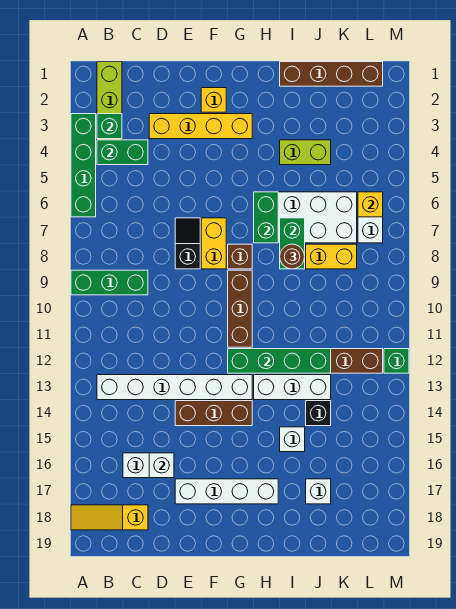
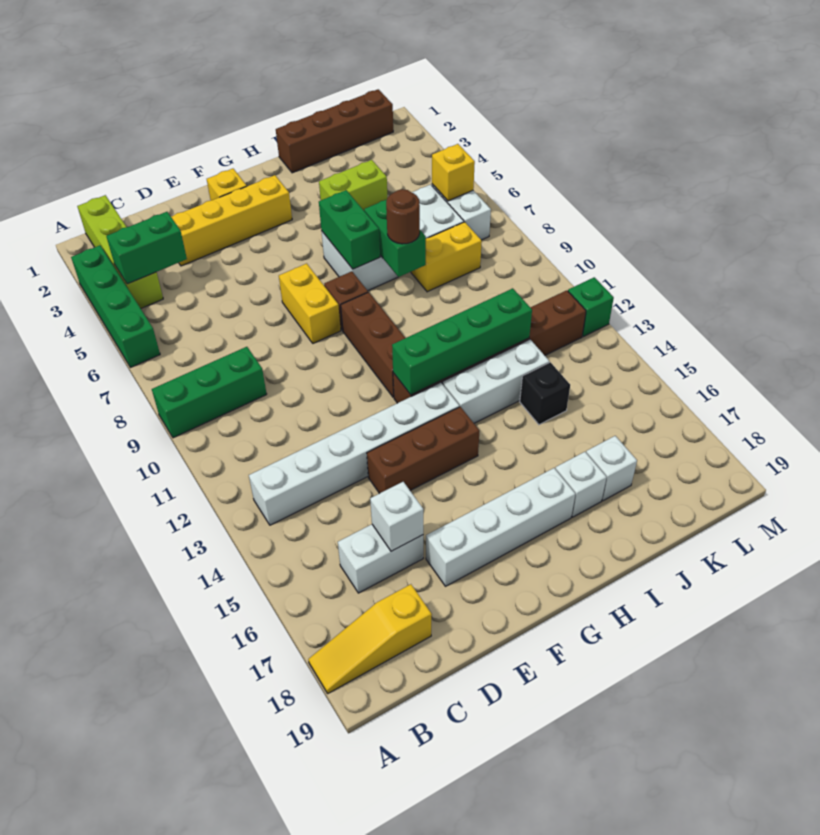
green 1x1 brick [97,114,122,139] -> none
black 1x2 slope [175,218,200,269] -> none
white 1x1 brick [280,427,305,452] -> white 1x1 brick moved to [555,452,607,517]

